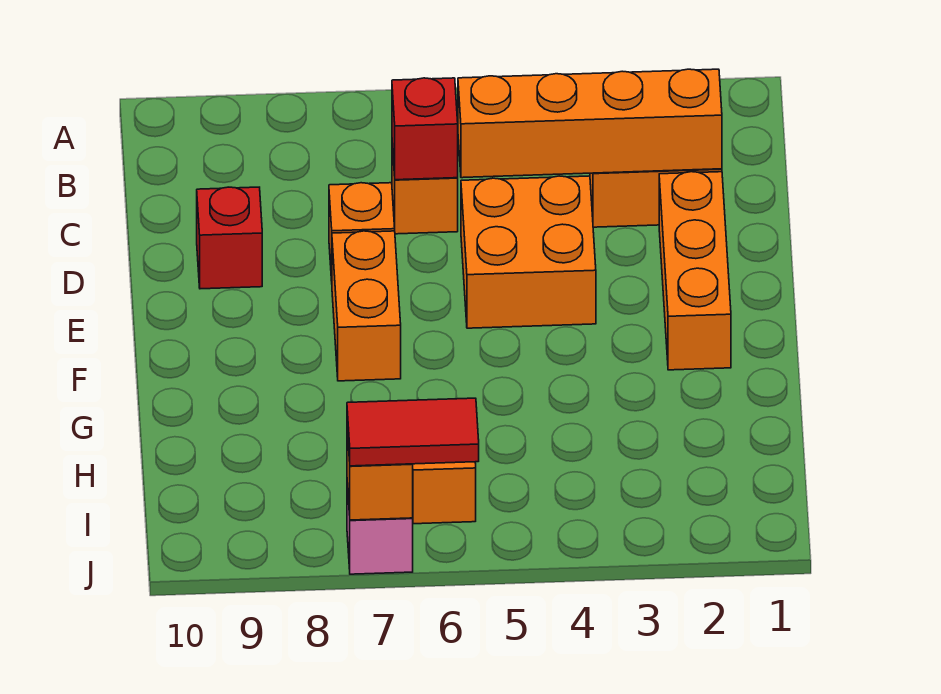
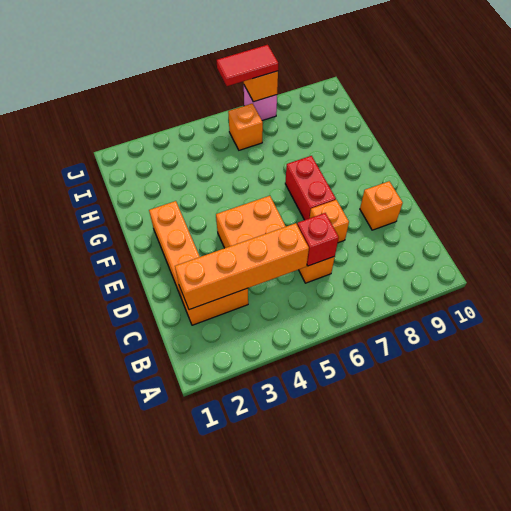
red 1x1 brick [197,187,262,289] -> orange 1x1 brick [360,181,403,230]
orange 1x2 brick [332,231,401,381] -> red 1x2 brick [285,156,336,220]

